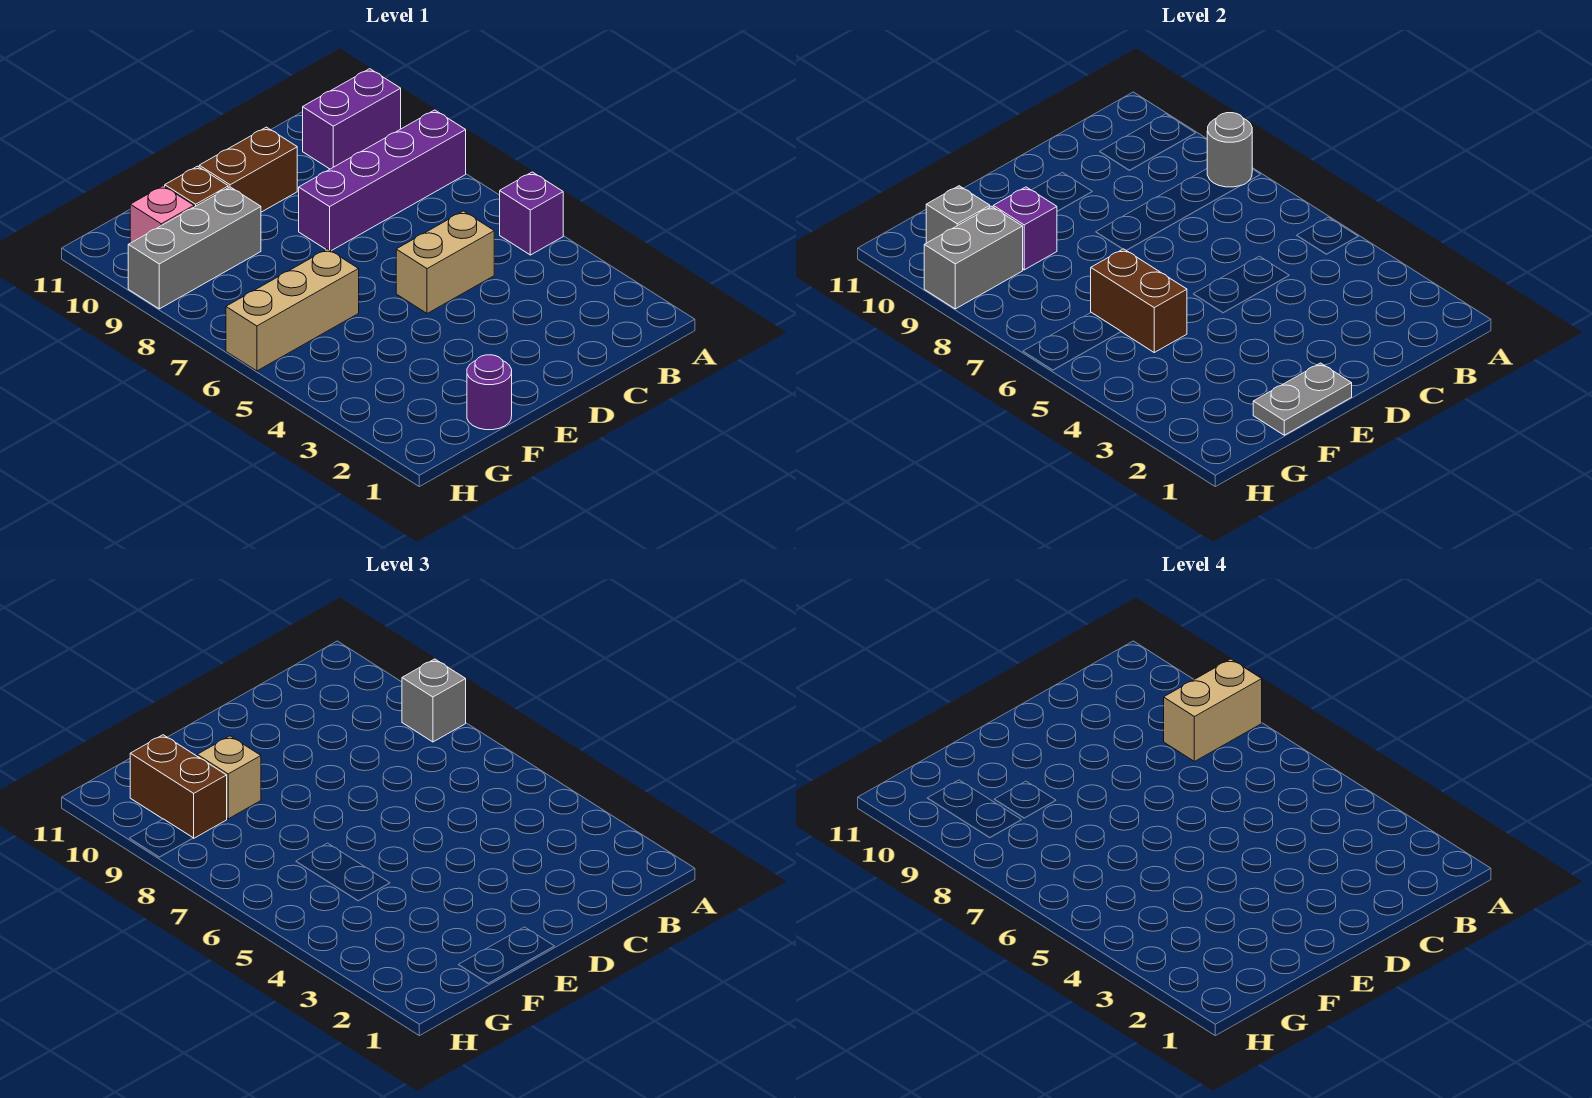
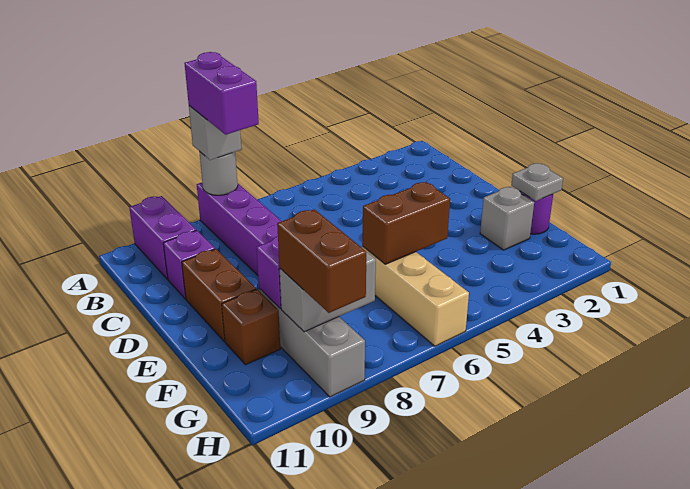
purple 1x1 brick [500,172,563,255] -> purple 1x1 brick moved to [163,230,215,299]
tan 1x2 brick [1164,659,1262,762] -> purple 1x2 brick [184,52,259,135]
tan 1x2 brick [396,211,494,314] -> none
grey 1x2 plate [1253,363,1352,435] -> grey 1x1 plate [511,163,563,201]
tan 1x1 brick [197,736,261,819] -> none
grey 1x2 brick [924,206,1023,309] -> grey 1x2 brick turned to [279,252,376,332]
brown 1x2 brick [130,735,227,838] -> brown 1x2 brick turned to [277,209,366,313]
pink 1x1 brick [130,186,194,243] -> none
grey 1x1 brick [926,186,990,243] -> grey 1x1 brick moved to [480,187,534,250]

